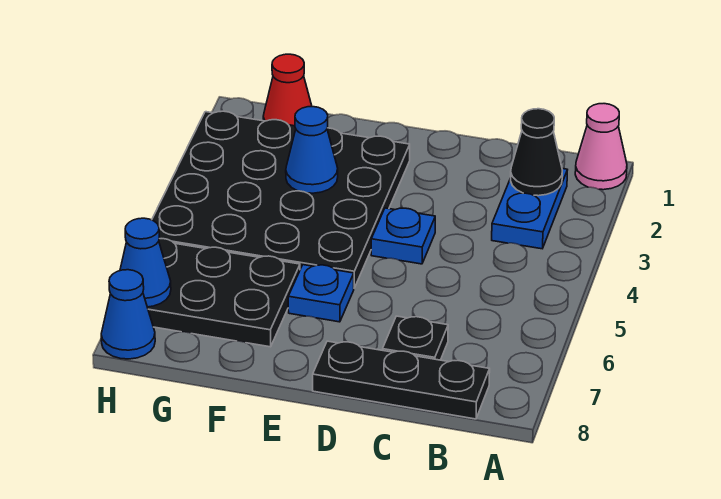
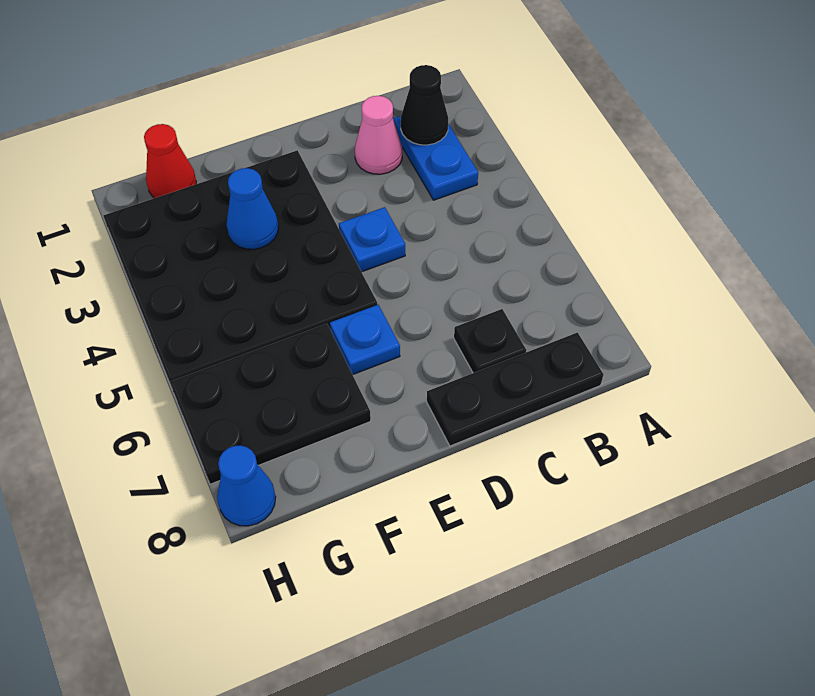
pink 1x1 cone [575,104,627,190] -> pink 1x1 cone moved to [355,96,402,174]
blue 1x1 cone [120,218,171,307] -> none

